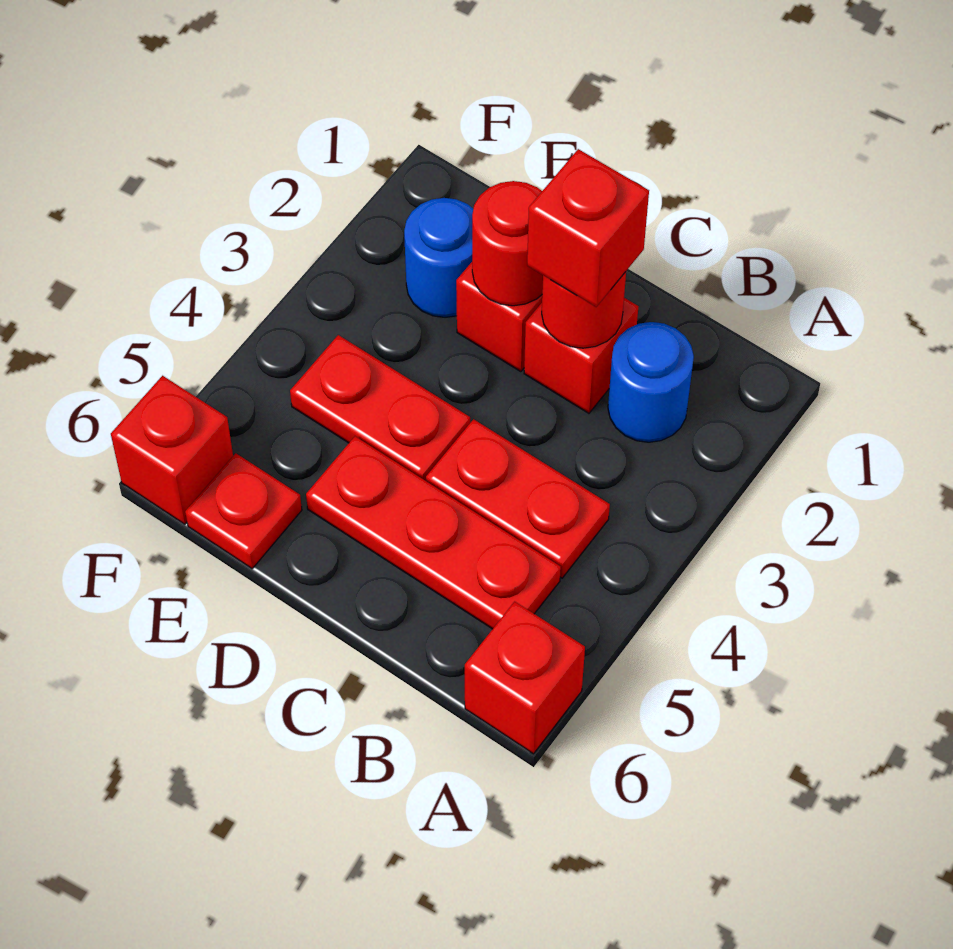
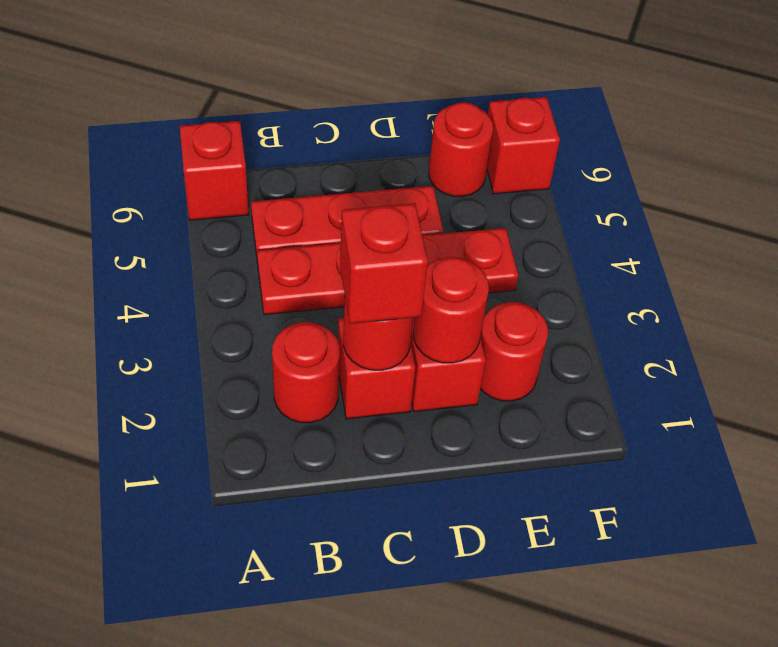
blue 1x1 round brick [608,322,694,442] -> red 1x1 round brick [272,322,340,423]
blue 1x1 round brick [404,198,473,317] -> red 1x1 round brick [480,302,548,401]
red 1x1 plate [185,453,302,569] -> red 1x1 round brick [429,102,493,197]

